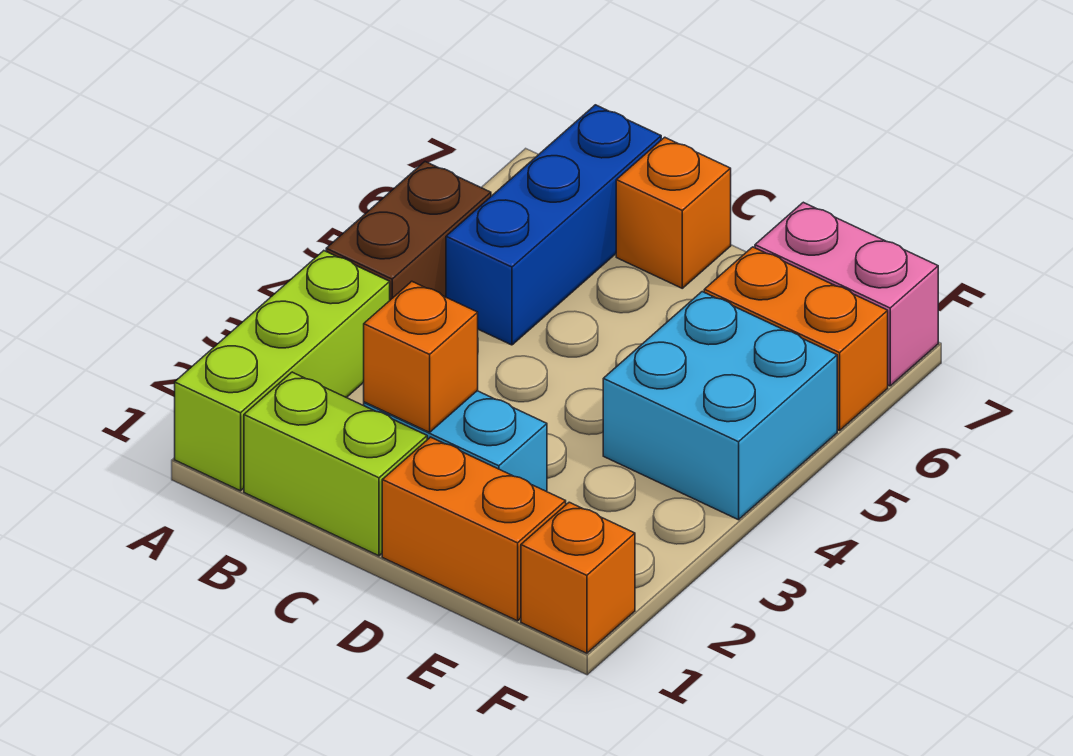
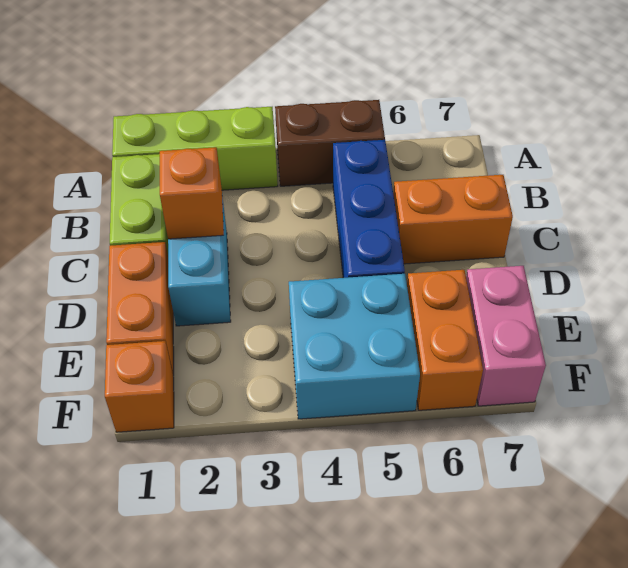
blue 1x3 brick [446,105,661,345] -> blue 1x3 brick turned to [333,140,405,278]
orange 1x1 brick [616,137,731,288] -> orange 1x2 brick [393,175,513,264]

